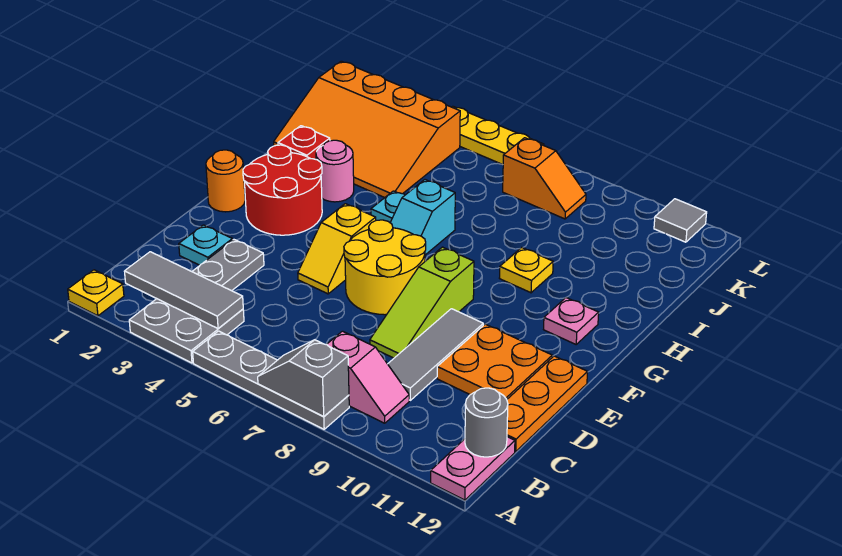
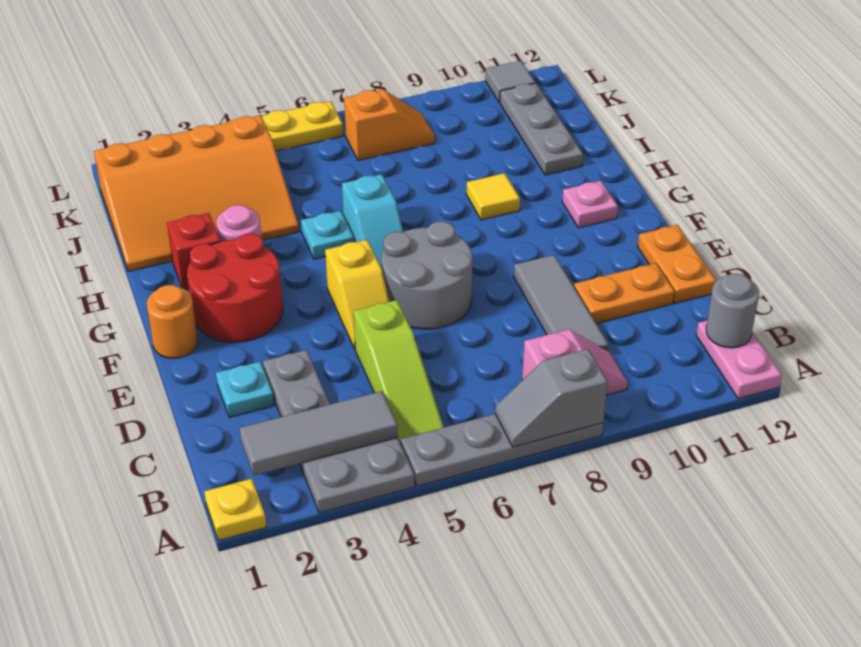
orange 1x3 plate [507,356,588,452] -> orange 1x2 plate [638,225,716,303]
lime 1x3 slope [370,247,474,358] -> lime 1x3 slope moved to [354,300,444,444]
orange 2x2 plate [437,324,552,399] -> orange 1x2 plate [574,263,675,324]
yellow 2x2 round brick [344,220,426,315] -> grey 2x2 round brick [381,221,473,329]
yellow 1x1 plate [500,247,553,293] -> yellow 1x1 tile [466,173,520,220]
none -> grey 1x3 plate [500,83,583,175]

